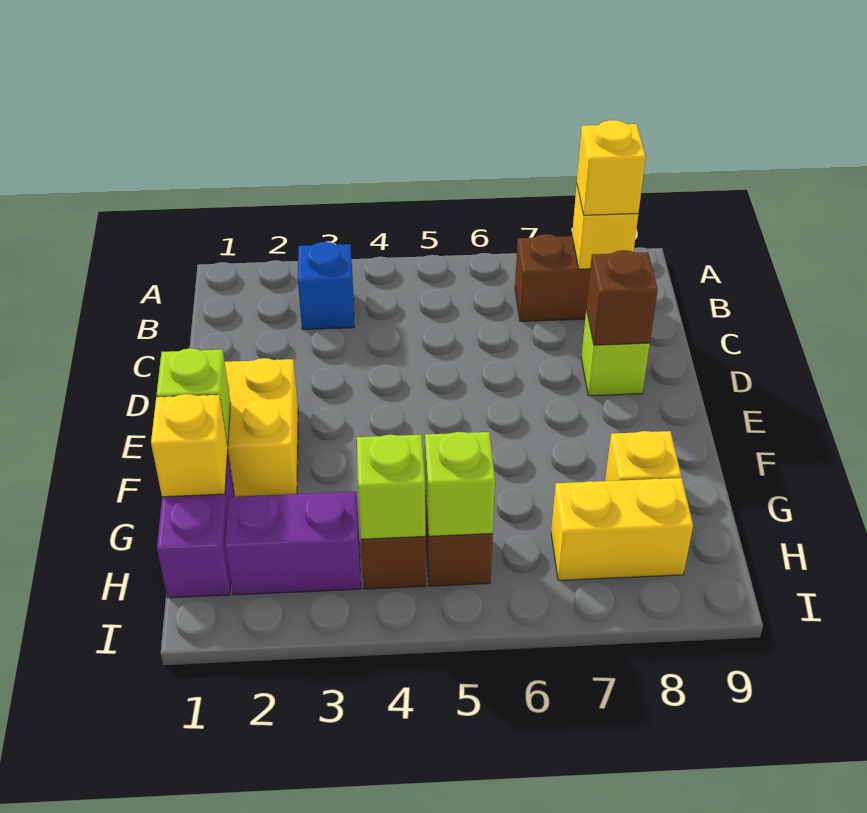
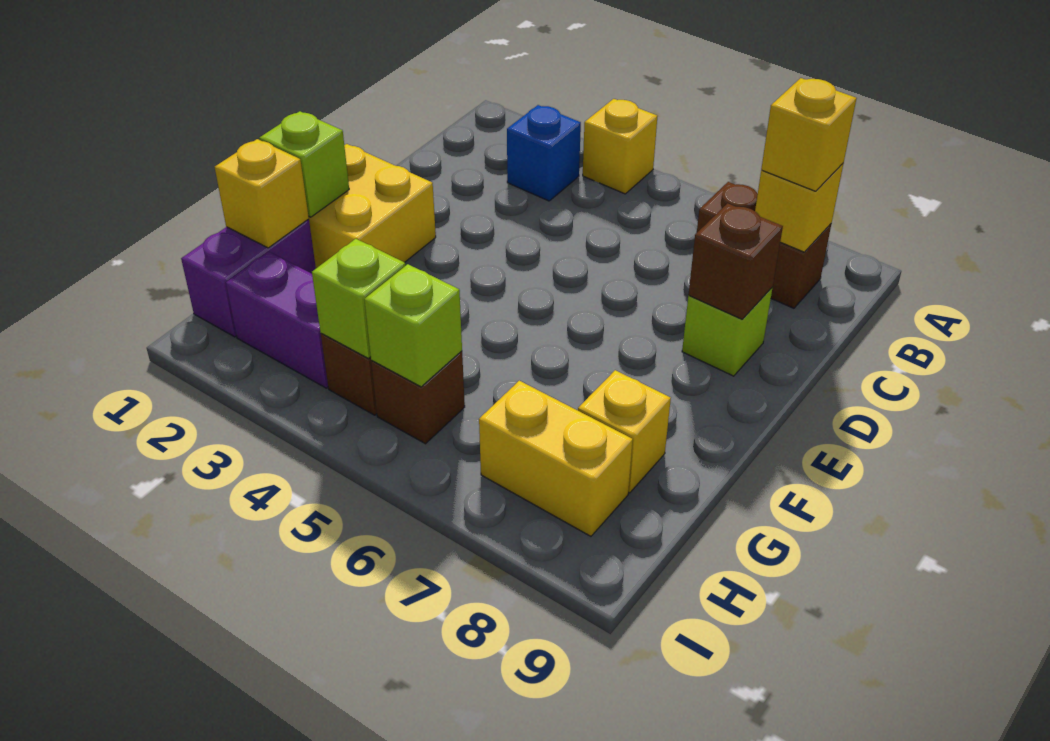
none -> yellow 1x1 brick [583,99,657,194]

